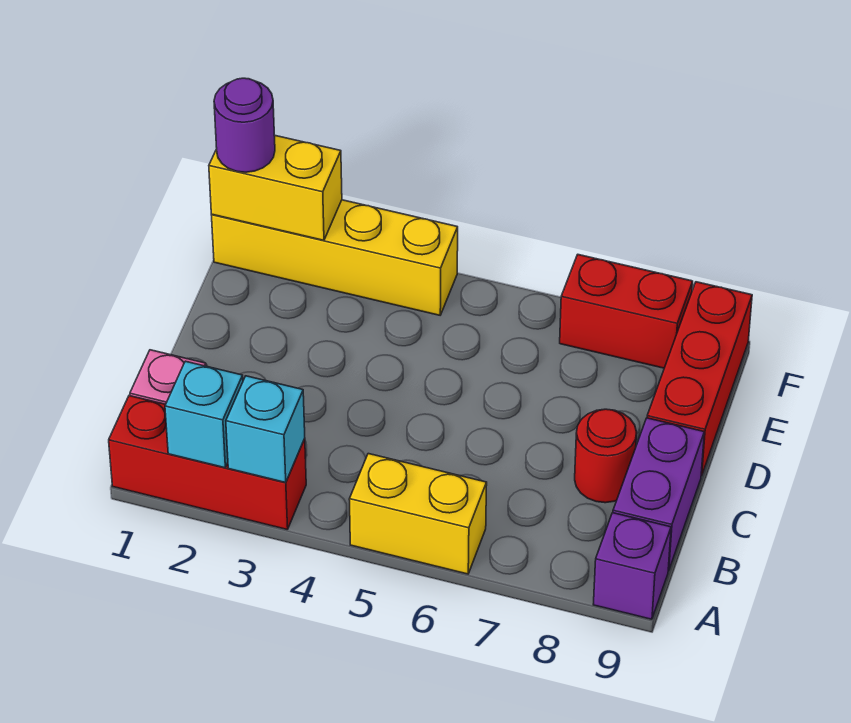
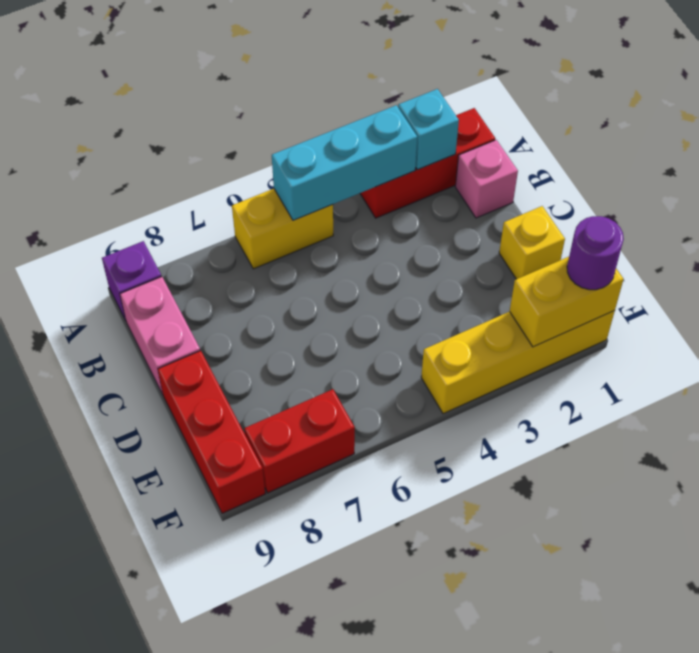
cyan 1x1 brick [226,376,305,483] -> cyan 1x3 brick [272,105,417,220]
purple 1x2 brick [613,418,704,571] -> pink 1x2 brick [120,277,200,394]
red 1x1 round brick [575,409,637,503] -> none
none -> yellow 1x1 brick [499,206,565,279]

